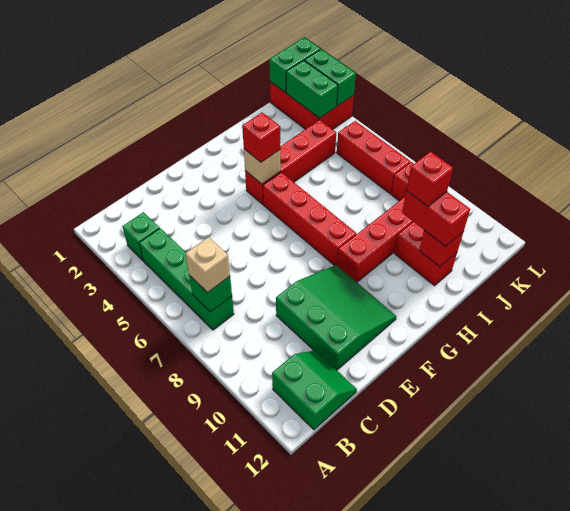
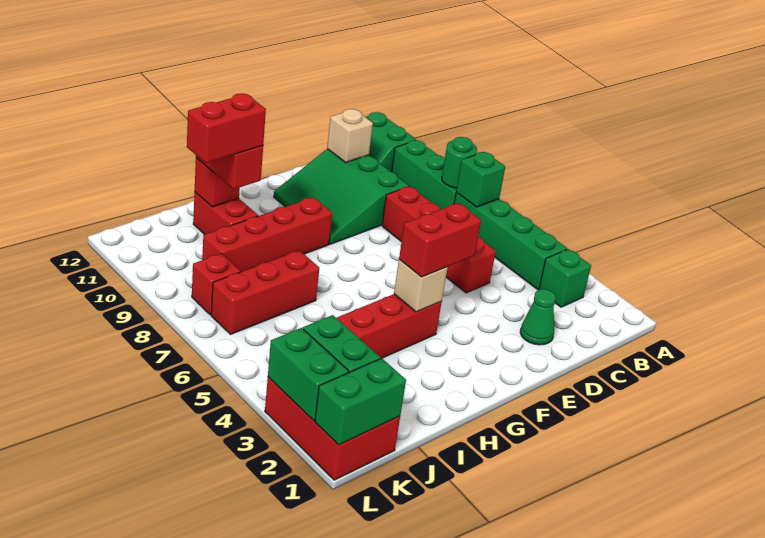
tan 1x1 brick [185,237,230,293] -> tan 1x1 brick moved to [327,109,373,162]
none -> green 1x3 brick [392,140,457,209]
none -> green 1x1 round brick [442,137,477,188]
none -> green 1x1 cone [520,289,556,345]
red 1x1 brick [242,112,280,162] -> red 1x2 brick [399,203,481,277]
red 1x4 brick [263,172,356,266] -> red 1x4 brick moved to [382,186,496,293]
red 1x1 brick [406,152,453,206] -> red 1x2 brick [187,93,266,163]
red 1x3 brick [337,121,410,194] -> red 1x3 brick turned to [211,250,319,335]

